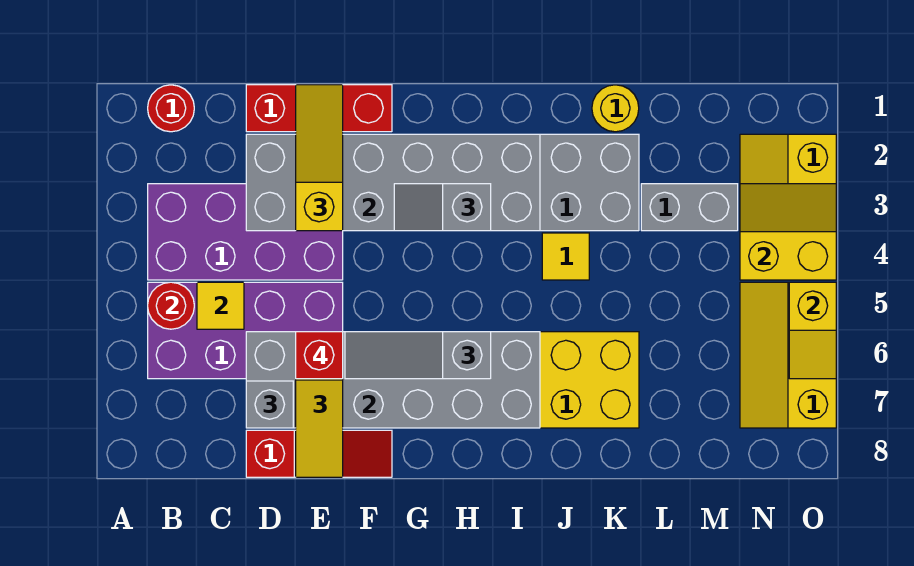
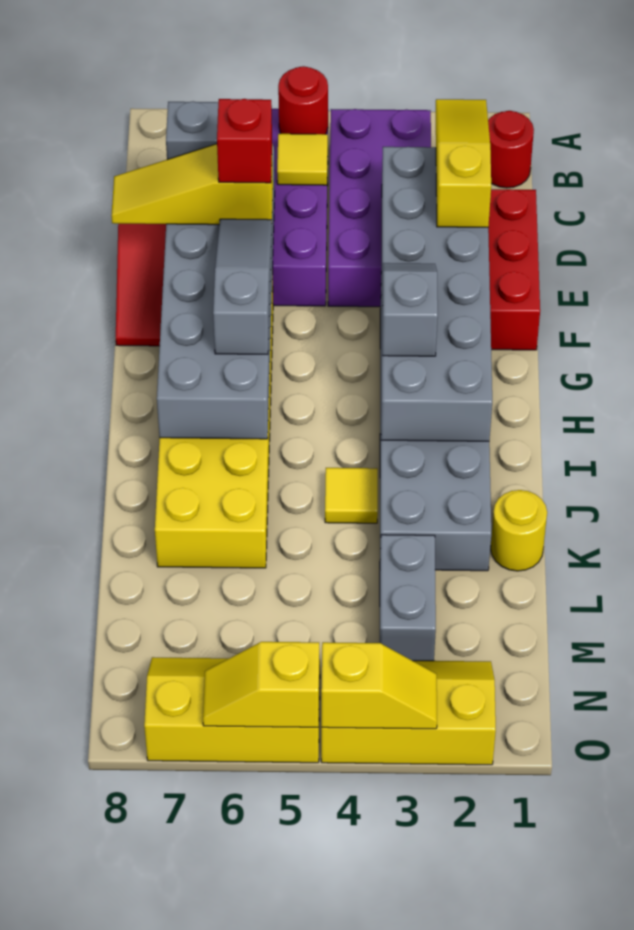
yellow 1x3 slope [296,85,343,231] -> yellow 1x3 slope turned to [436,99,491,227]
yellow 2x2 slope [740,184,836,280] -> yellow 1x2 slope [321,642,437,729]

